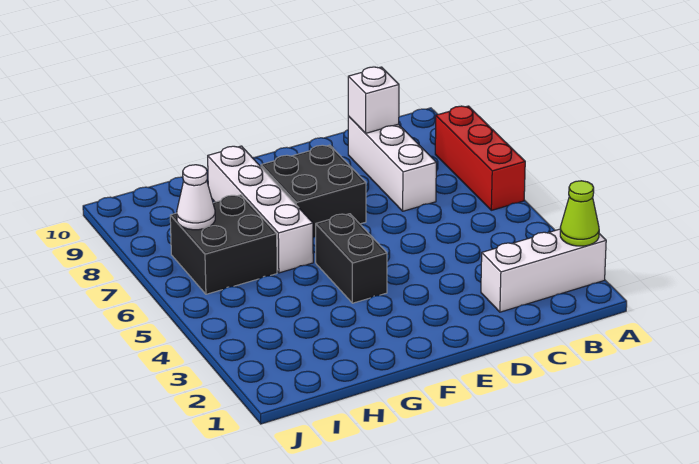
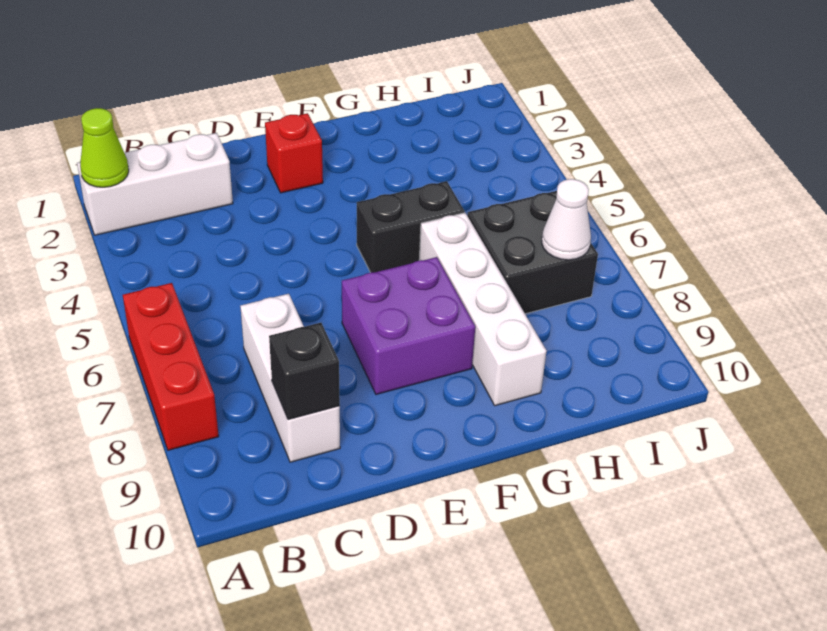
white 1x1 brick [348,67,399,133] -> black 1x1 brick [269,323,340,420]
none -> red 1x1 brick [265,113,323,193]
black 2x2 brick [261,145,366,237] -> purple 2x2 brick [342,257,475,394]
black 1x2 brick [316,214,387,303] -> black 1x2 brick turned to [357,181,465,273]

